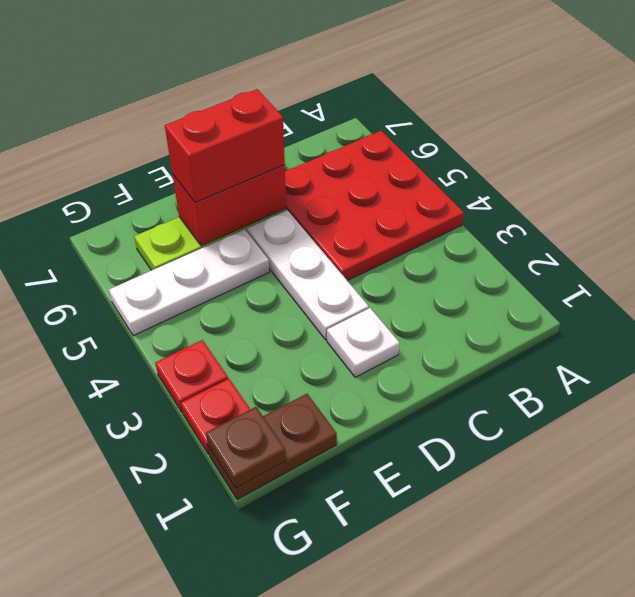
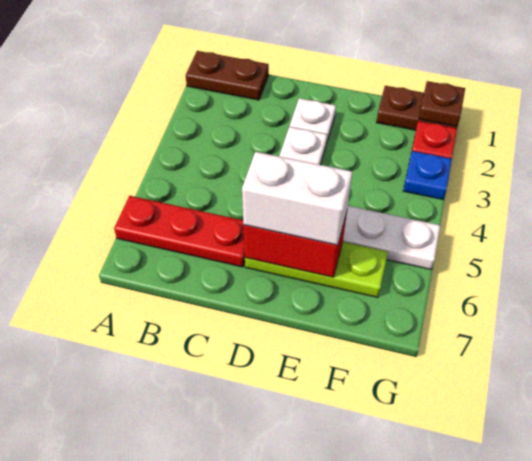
none -> brown 1x2 plate [186,51,269,100]
red 3x3 plate [285,131,464,281] -> red 1x3 plate [114,196,245,267]
red 1x2 brick [165,89,285,203] -> white 1x2 brick [242,152,352,245]
red 1x1 plate [155,340,228,412] -> blue 1x1 plate [403,151,452,199]

